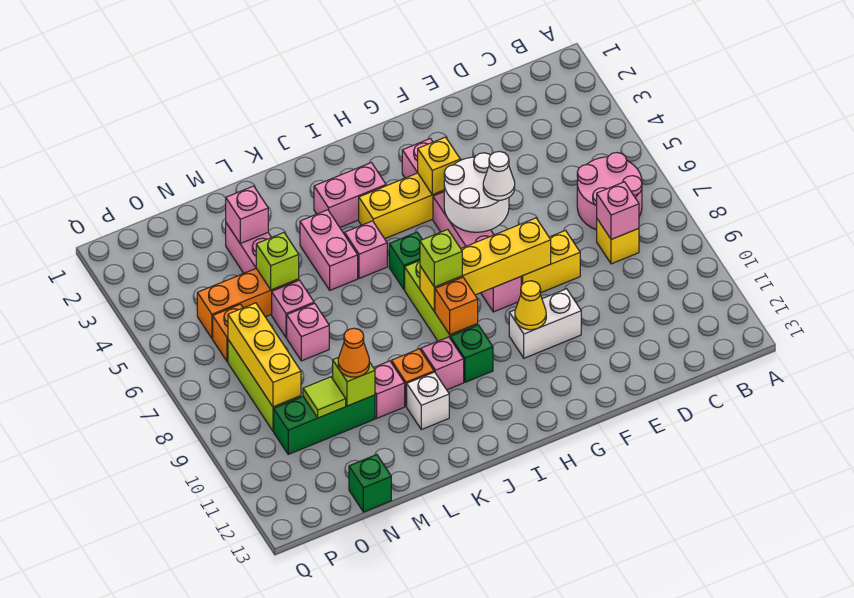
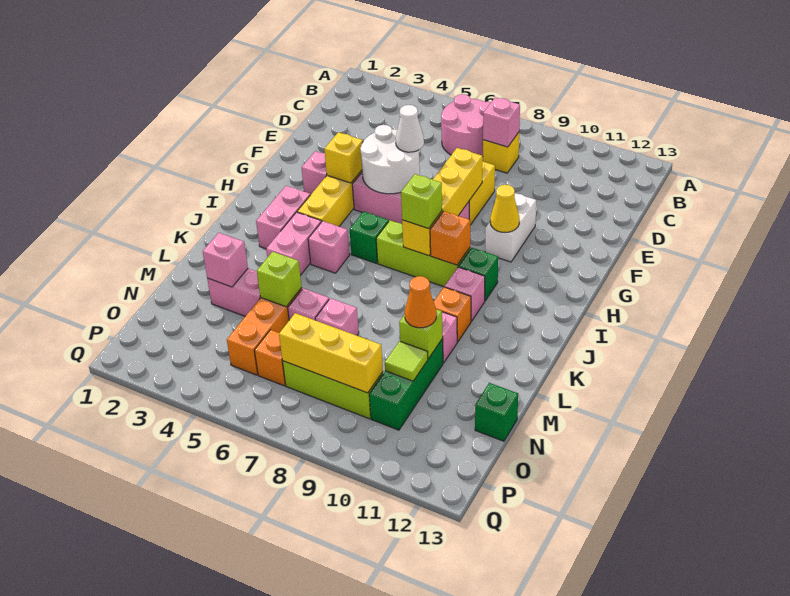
pink 1x2 brick [300,210,358,290] -> pink 1x2 brick turned to [266,212,321,275]
white 1x1 brick [407,372,449,430] -> none

